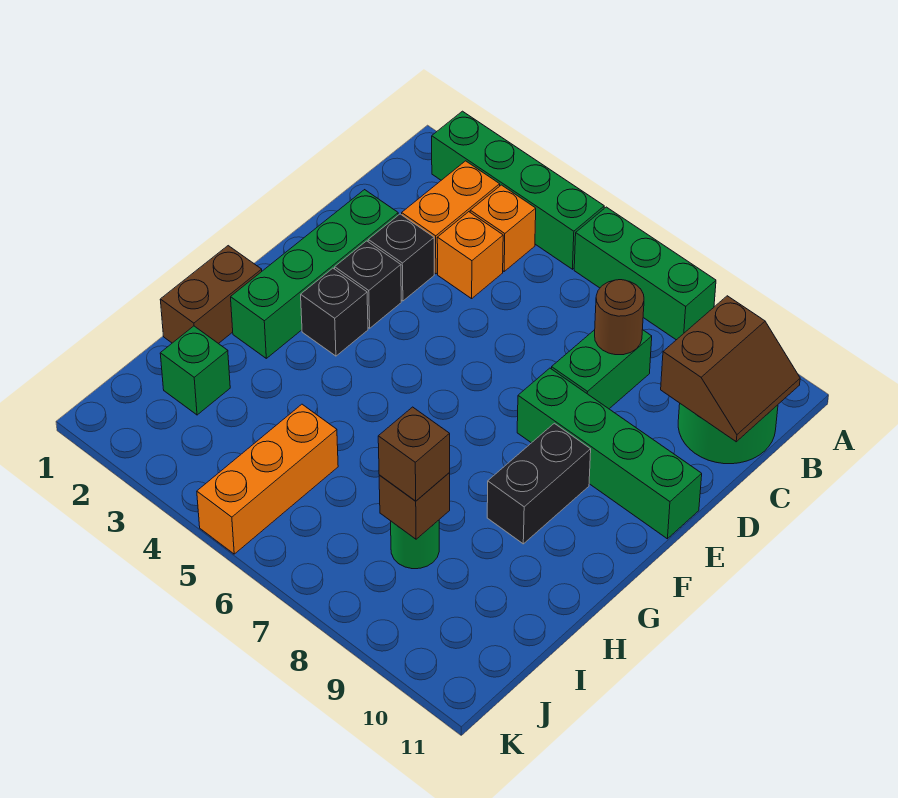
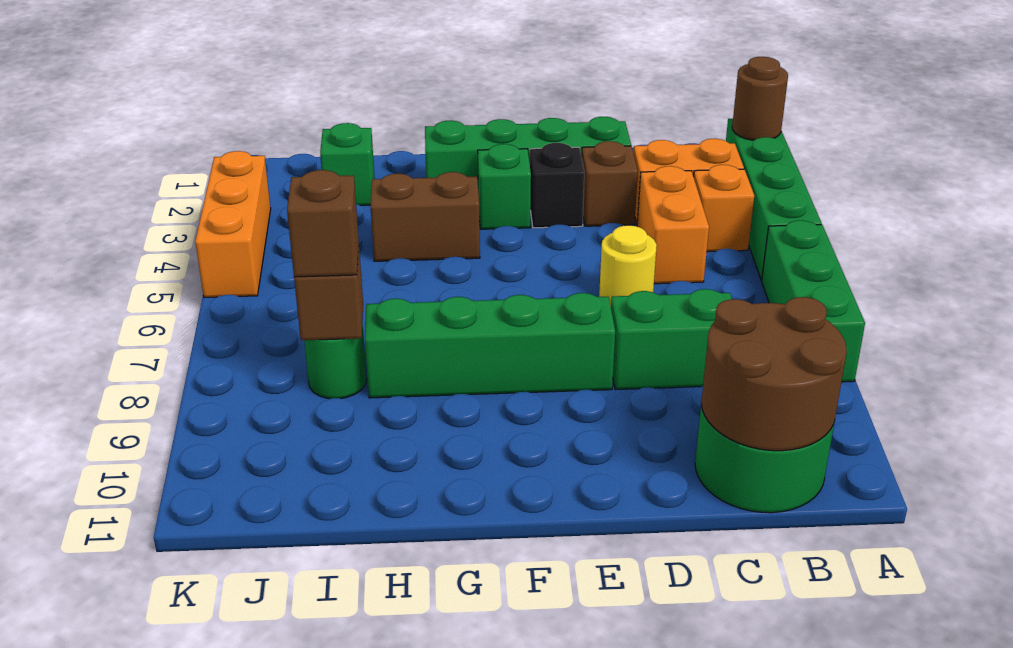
brown 2x2 slope [661,296,800,442] -> brown 2x2 round brick [701,297,847,451]
orange 1x1 brick [437,212,503,299] -> orange 1x2 brick [637,166,709,284]
brown 1x1 round brick [595,280,644,355] -> brown 1x1 round brick moved to [732,57,788,140]
black 1x1 brick [368,214,434,301] -> brown 1x1 brick [582,141,638,226]
none -> yellow 1x1 round brick [599,225,657,306]
green 1x4 brick [517,368,702,539] -> green 1x4 brick turned to [365,293,615,398]
black 1x1 brick [301,268,368,356] -> green 1x1 brick [478,144,531,229]
black 1x2 brick [487,423,591,544] -> none
brown 1x2 brick [160,246,262,344] -> brown 1x2 brick moved to [371,172,480,261]
orange 1x3 brick [197,404,338,554] -> orange 1x3 brick turned to [195,151,271,297]

